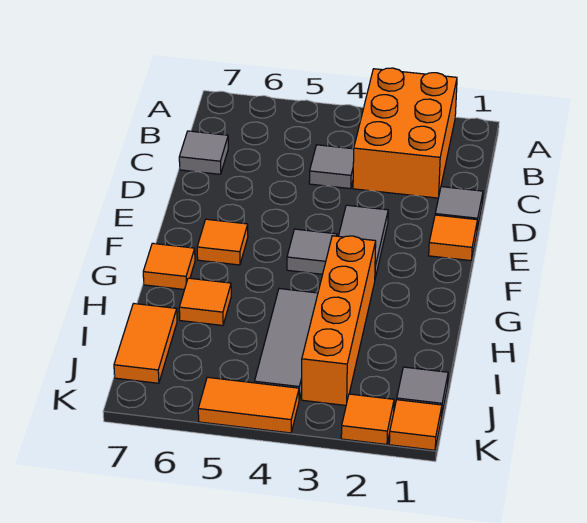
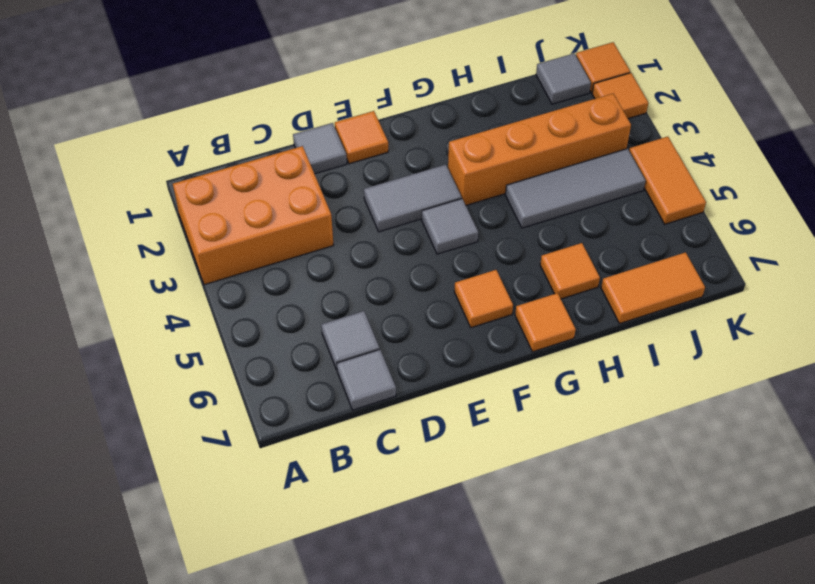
grey 1x1 tile [309,145,354,189] -> grey 1x1 tile moved to [321,311,379,370]

